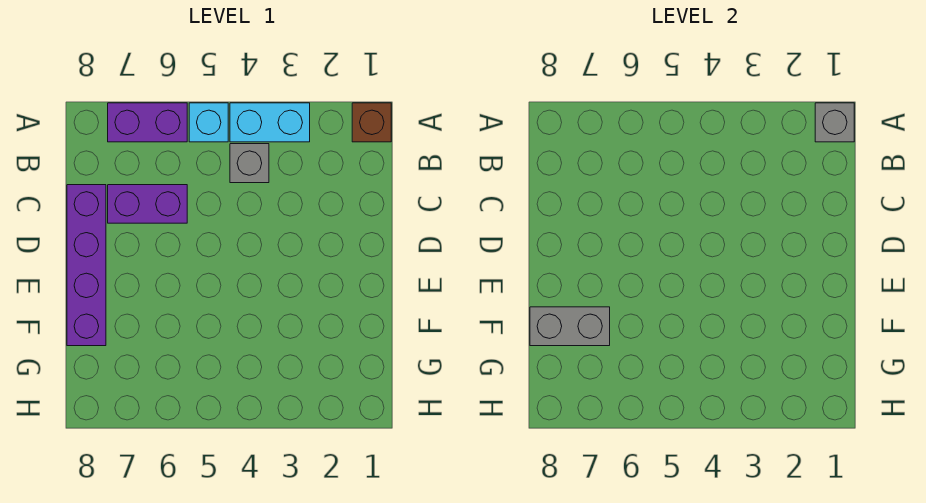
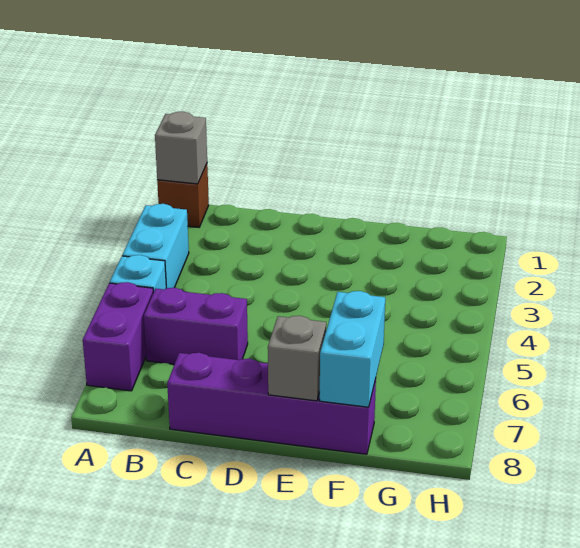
grey 1x1 brick [230,144,269,183] -> grey 1x1 brick moved to [268,316,326,401]
purple 1x2 brick [108,185,187,223] -> purple 1x2 brick turned to [144,288,248,364]
grey 1x2 brick [530,307,610,346] -> cyan 1x2 brick [320,291,385,407]

